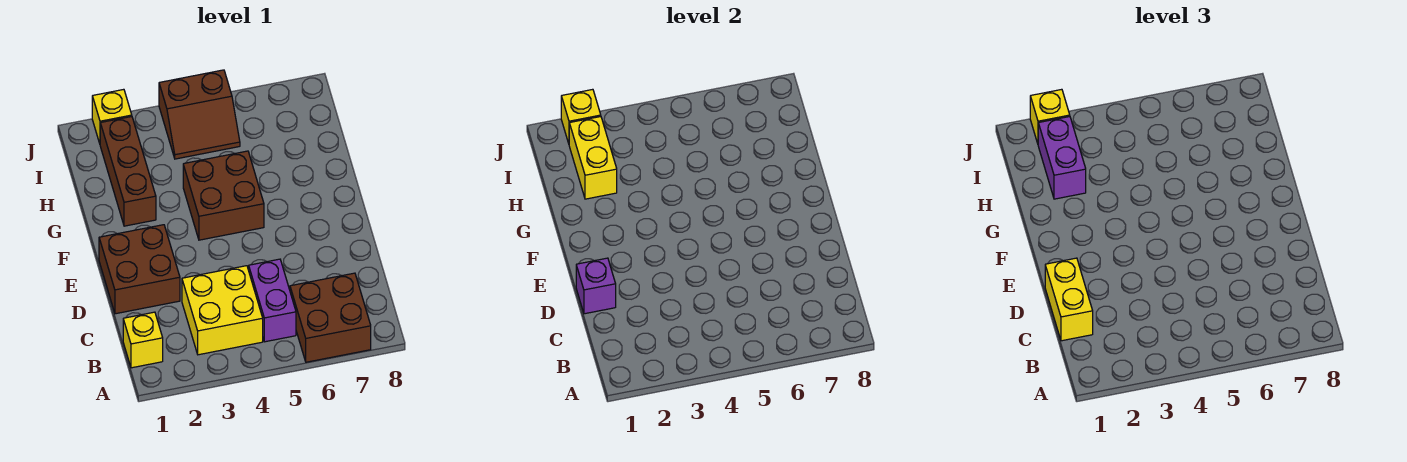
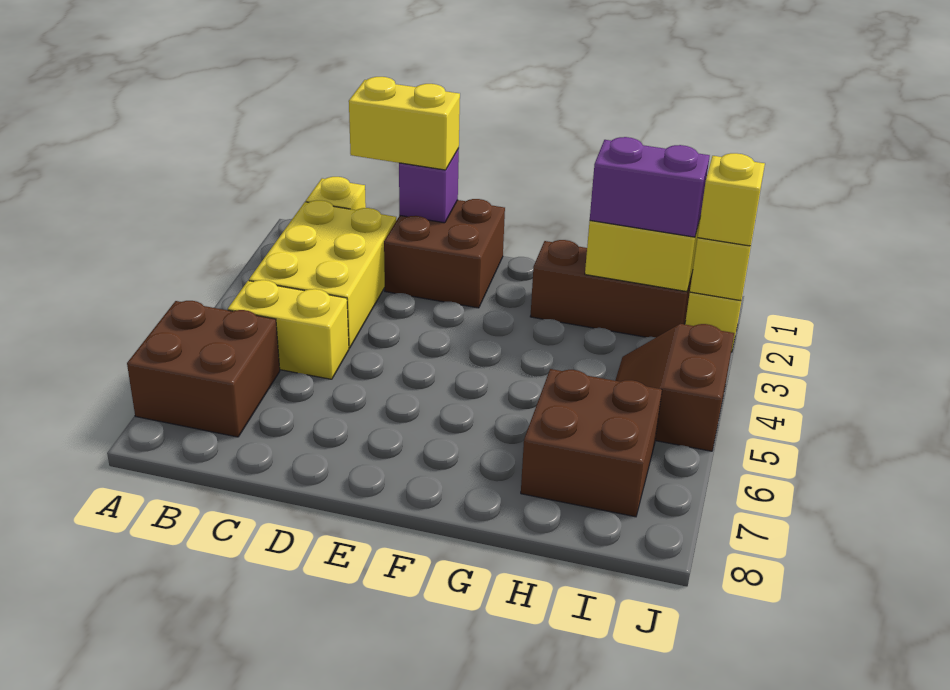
yellow 2x2 brick [182,266,263,355] -> yellow 2x3 brick [249,200,396,348]
purple 1x2 brick [249,259,296,342] -> yellow 1x2 brick [228,280,349,379]
brown 2x2 brick [183,151,264,240] -> brown 2x2 brick moved to [521,369,662,517]

